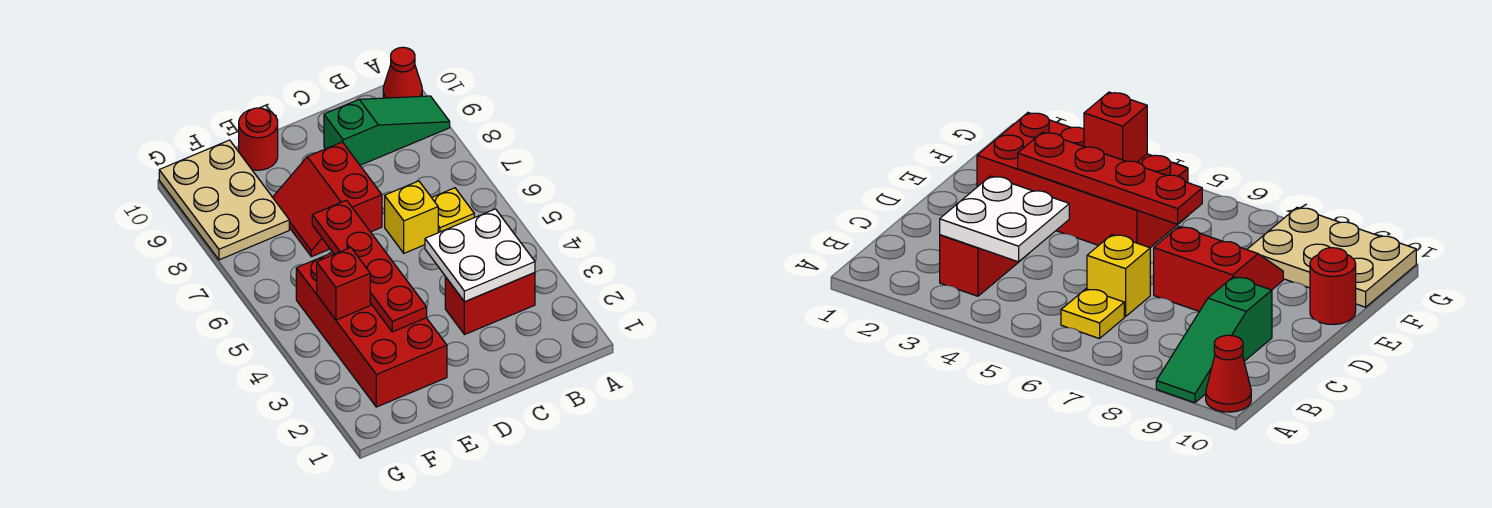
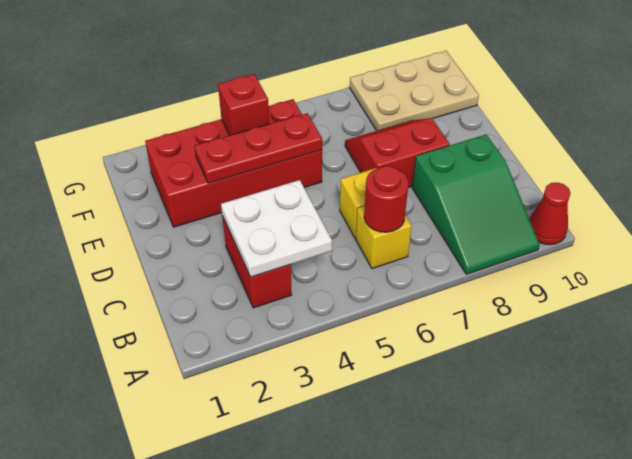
green 1x3 slope [324,96,450,165] -> green 2x3 slope [412,135,540,274]
yellow 1x1 plate [432,188,474,233] -> yellow 1x1 brick [356,206,412,269]
red 1x4 plate [312,200,427,332] -> red 1x3 plate [194,113,322,183]
red 1x1 round brick [239,108,278,170] -> red 1x1 round brick moved to [364,166,408,232]

